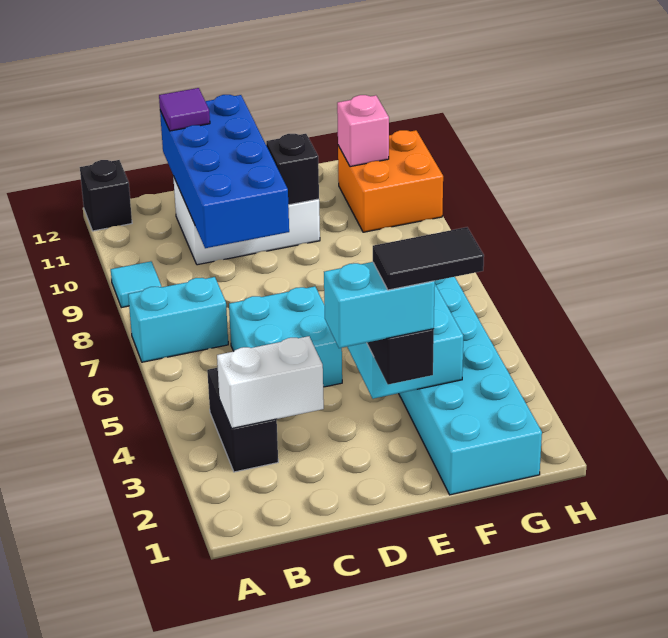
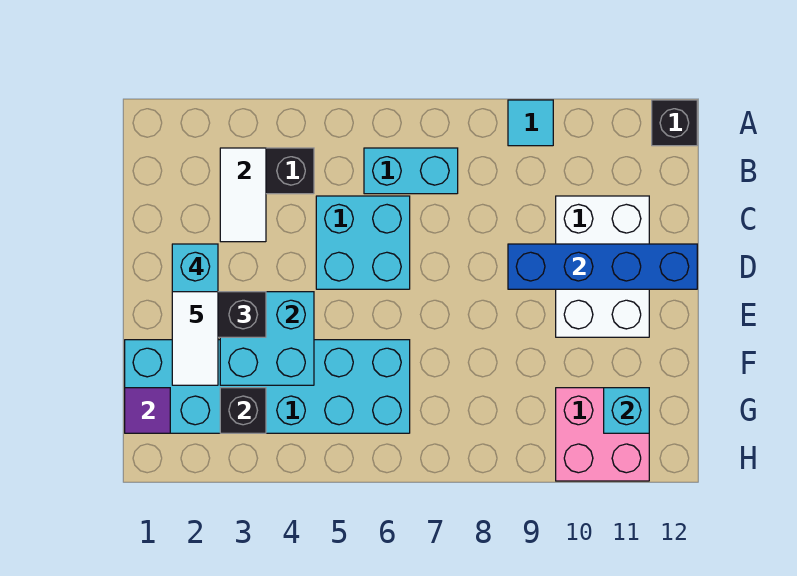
cyan 1x2 brick [128,277,228,362] -> cyan 1x2 brick turned to [364,148,458,194]
white 1x2 brick [217,336,324,428] -> white 1x2 tile [220,148,266,242]
blue 2x4 brick [160,95,289,248] -> blue 1x4 brick [508,244,697,289]
purple 1x1 tile [159,88,210,131] -> purple 1x1 tile moved to [125,388,170,433]
black 1x2 tile [373,227,484,290] -> white 1x2 tile [172,292,218,385]
black 1x1 brick [266,134,319,205] -> black 1x1 brick moved to [220,388,266,433]
orange 2x2 brick [338,130,443,232] -> pink 2x2 brick [556,388,649,481]
pink 1x1 brick [337,95,389,167] -> cyan 1x1 brick [604,388,649,433]

